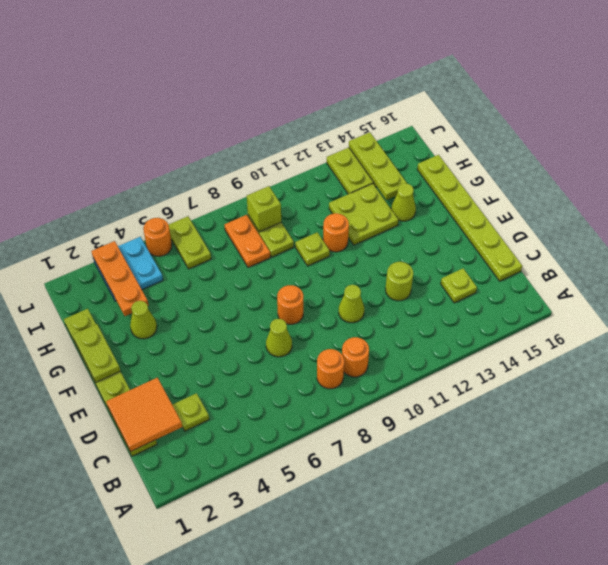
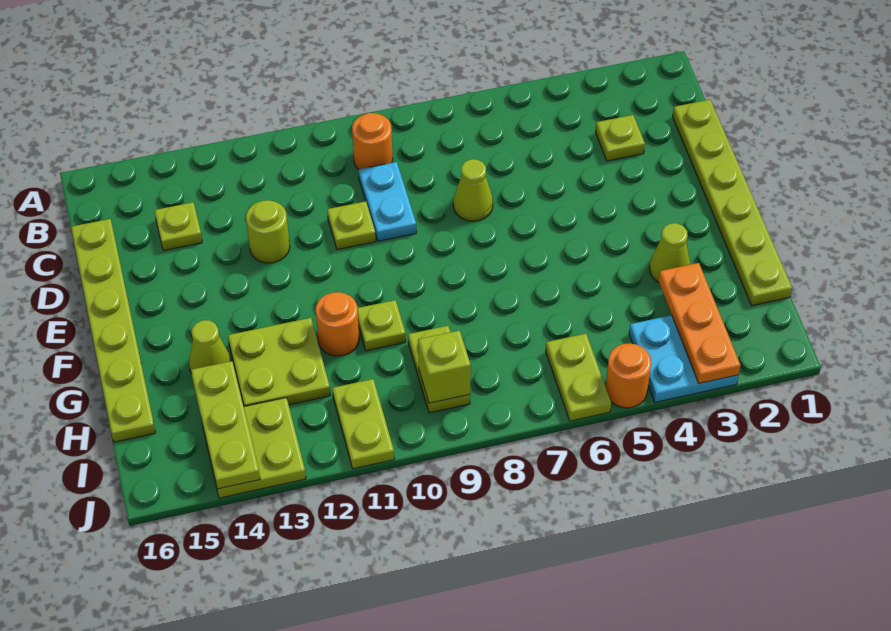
orange 1x1 round brick [317,349,344,389] -> none
orange 2x2 tile [106,378,182,452] -> none
none -> cyan 1x2 plate [359,162,416,241]
lime 1x1 cone [339,285,364,323] -> lime 1x1 plate [327,201,376,250]
orange 1x1 round brick [277,285,303,324] -> none
lime 1x2 plate [73,324,120,382] -> lime 1x2 plate moved to [332,379,394,469]
orange 1x2 plate [225,215,270,267] -> none

